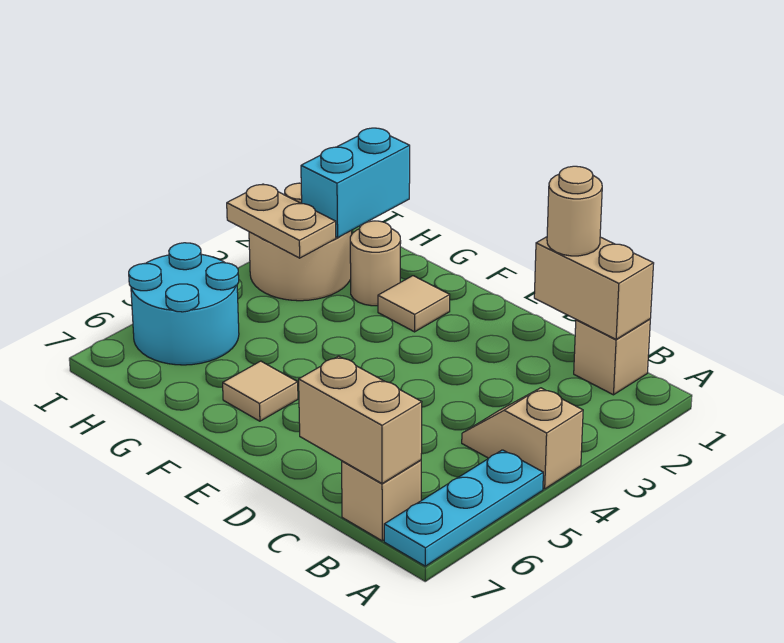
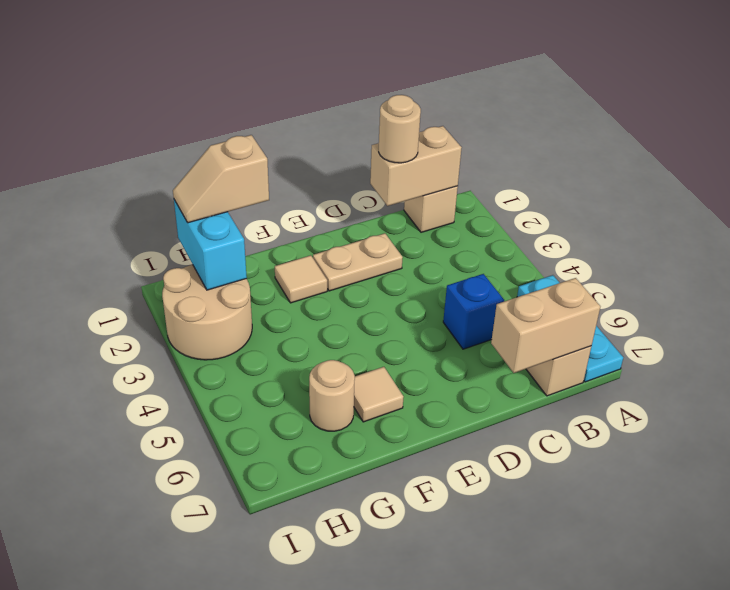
tan 1x2 slope [462,388,583,489] -> tan 1x2 slope moved to [173,135,269,223]
none -> blue 1x1 brick [443,274,504,349]
tan 1x1 round brick [350,221,401,306] -> tan 1x1 round brick moved to [309,360,355,431]
tan 1x2 plate [227,184,336,258] -> tan 1x2 plate moved to [313,233,403,291]
cyan 2x2 round brick [129,243,239,365] -> none

